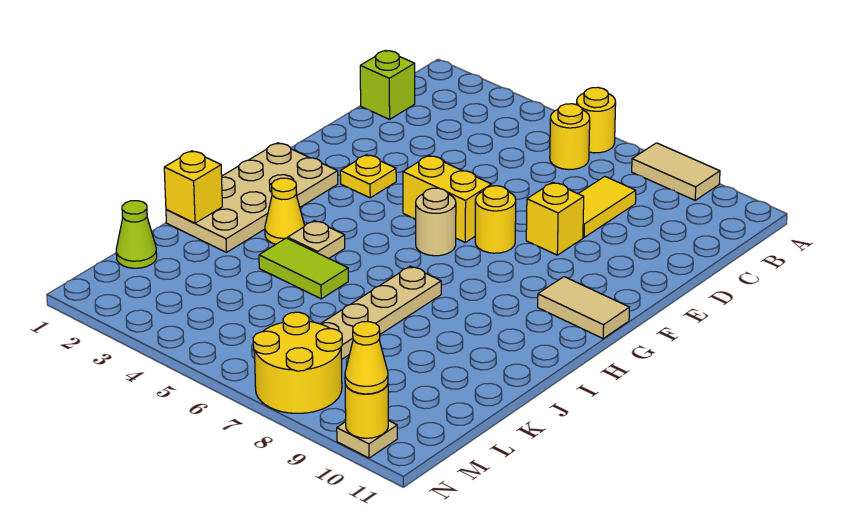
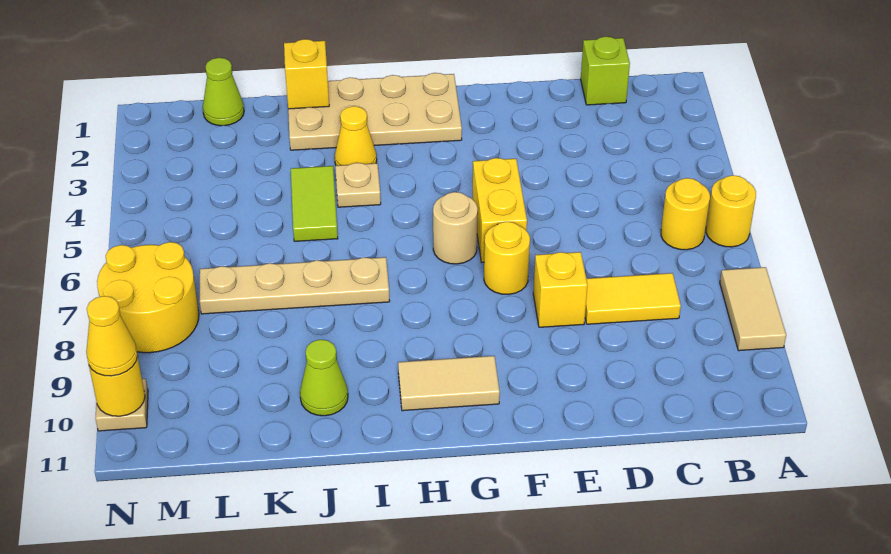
yellow 1x1 plate [340,155,396,198] -> none
tan 1x2 tile [538,277,629,338] -> tan 1x2 tile turned to [398,356,500,411]
none -> lime 1x1 cone [300,340,348,416]

